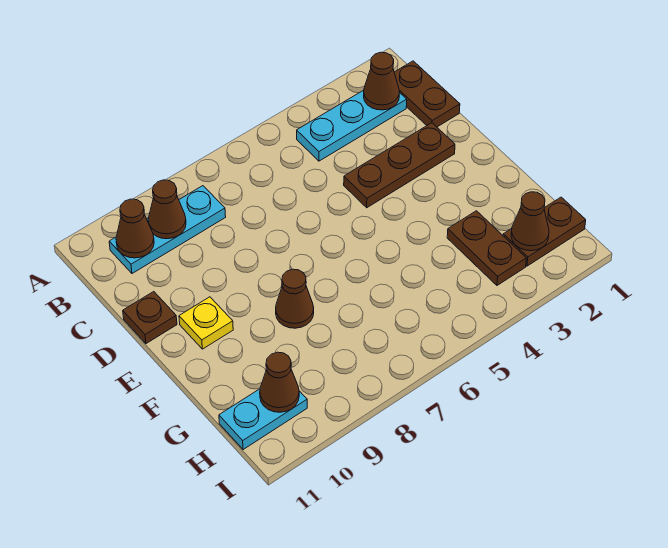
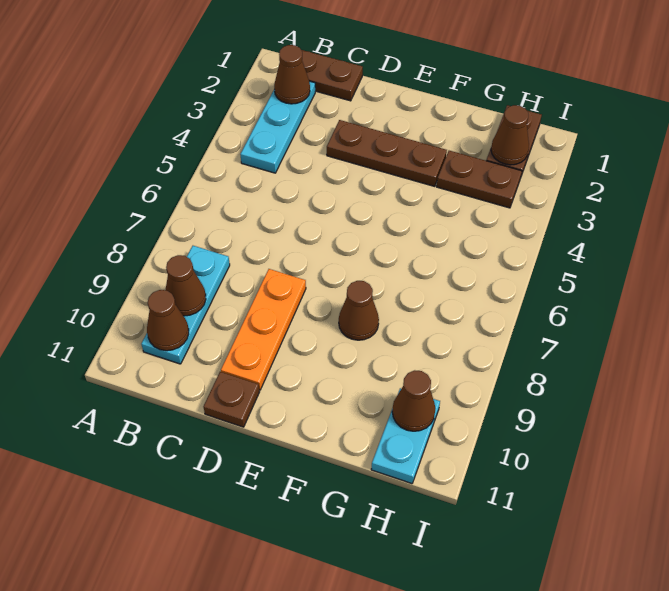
brown 1x3 plate [344,123,455,208] -> brown 1x3 plate turned to [327,120,447,186]
none -> orange 1x3 plate [221,269,306,390]
yellow 1x1 plate [179,297,233,349] -> none

